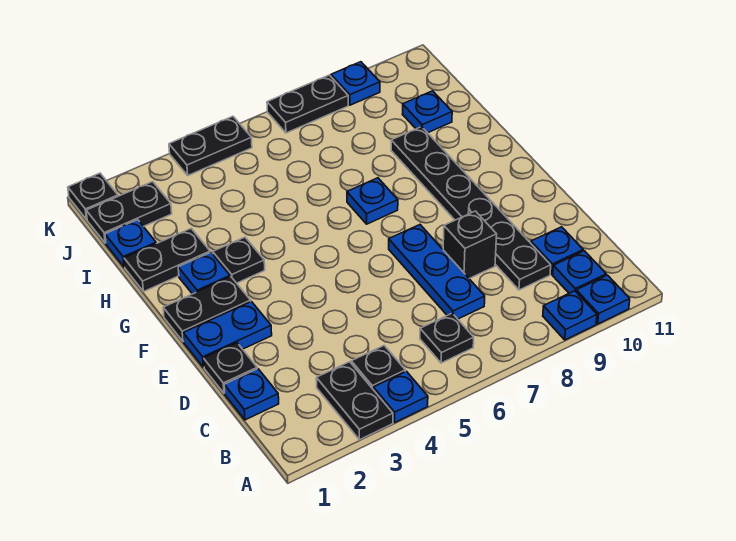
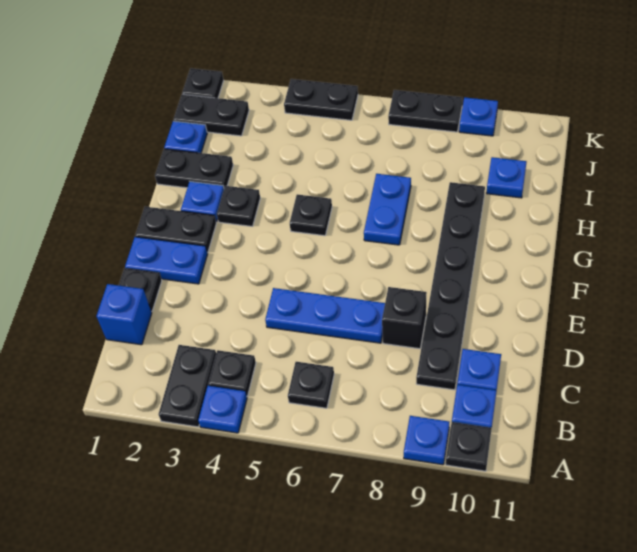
blue 1x1 plate [576,275,630,324] -> black 1x1 plate [446,422,492,471]
blue 1x1 plate [224,369,279,420] -> blue 1x1 brick [97,284,152,345]
blue 1x3 plate [389,225,485,319] -> blue 1x3 plate turned to [265,288,385,343]
none -> black 1x1 plate [290,194,332,236]
blue 1x1 plate [347,178,398,224] -> blue 1x2 plate [364,174,411,245]

